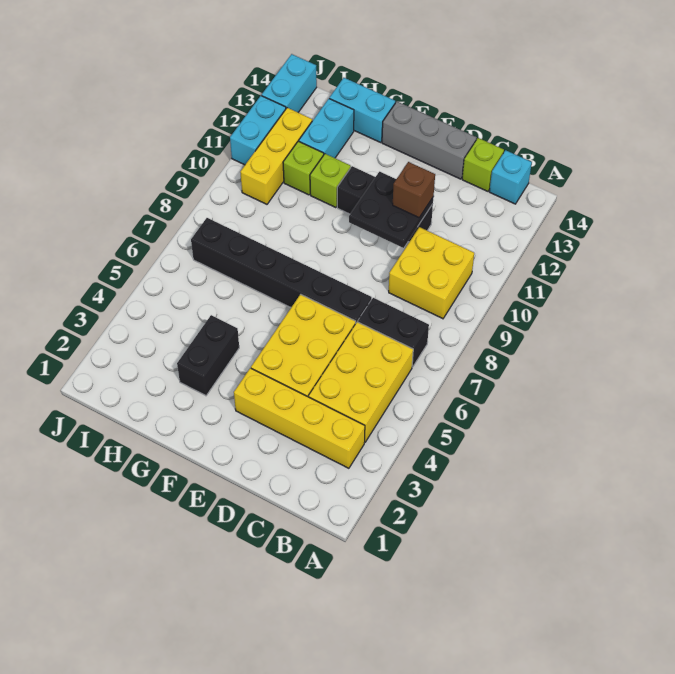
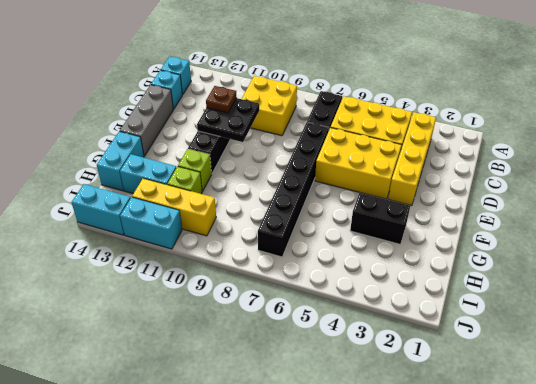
lime 1x1 brick [462,138,504,191] -> cyan 1x1 brick [151,70,182,109]
brown 1x1 brick [393,162,435,218] -> brown 1x1 plate [206,86,237,113]

